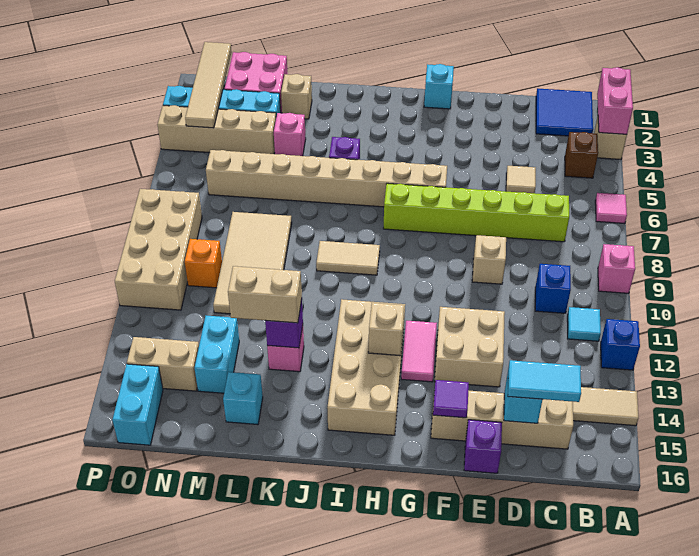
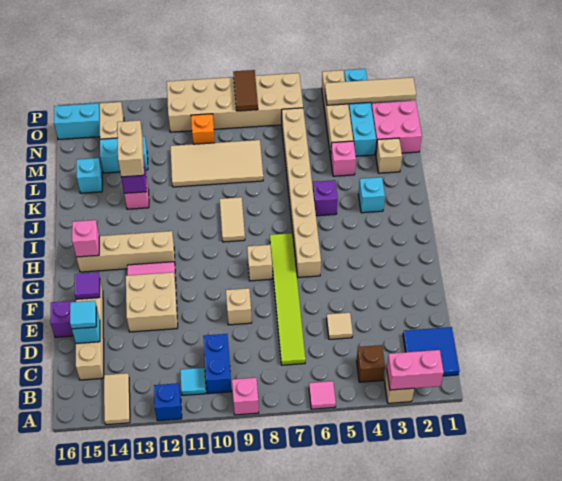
lime 1x6 brick [383,183,569,242] -> lime 1x6 tile [270,233,305,365]
blue 1x1 brick [535,264,571,313] -> blue 1x2 brick [203,334,232,394]
cyan 1x2 tile [508,360,581,402] -> cyan 1x1 tile [70,301,96,329]
cyan 1x1 brick [424,64,454,109] -> cyan 1x1 brick moved to [358,177,385,213]
tan 2x4 brick [327,299,405,435] -> tan 1x4 brick [76,231,175,272]
tan 1x1 brick [368,303,404,356] -> tan 1x1 brick moved to [247,245,272,281]
none -> pink 1x1 brick [72,220,99,257]
tan 2x4 brick [115,189,202,310] -> tan 2x6 brick [167,73,303,132]
none -> brown 1x2 tile [233,70,258,111]

